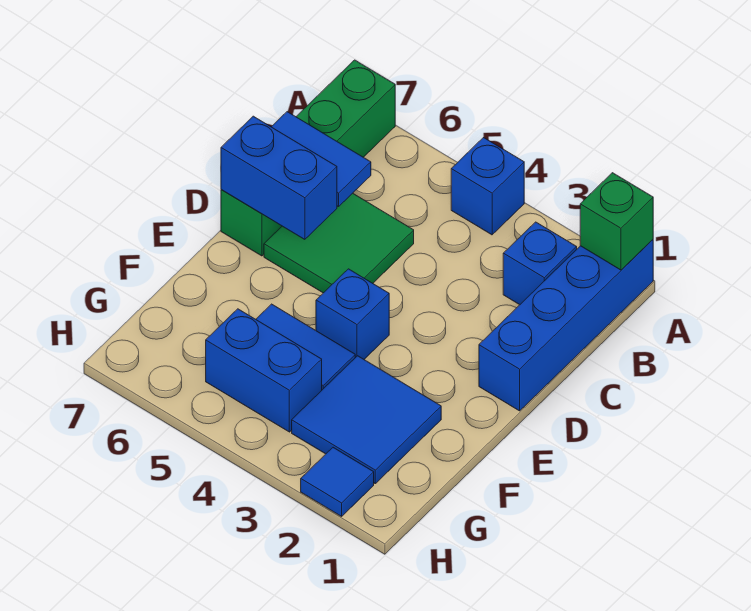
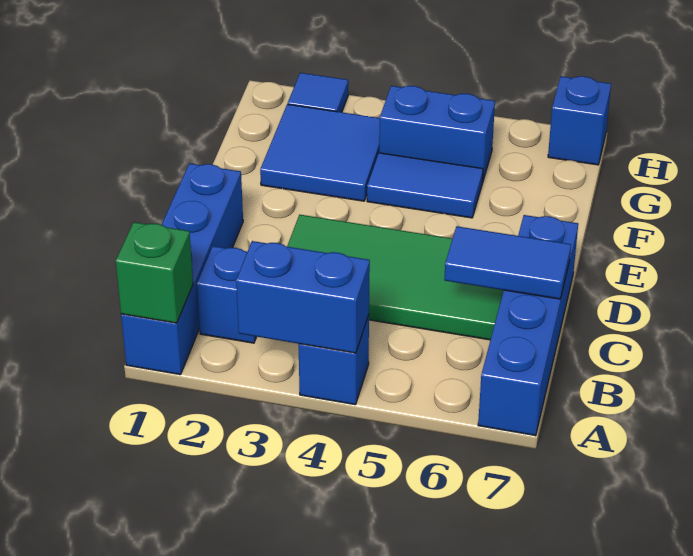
green 1x4 brick [221,60,395,256] -> blue 1x4 brick [478,215,578,436]
green 2x2 tile [264,193,414,293] -> green 2x4 tile [287,215,504,340]
blue 1x2 brick [221,116,337,239] -> blue 1x2 brick moved to [236,241,370,353]
blue 1x1 brick [316,269,389,359] -> blue 1x1 brick moved to [548,76,611,165]

